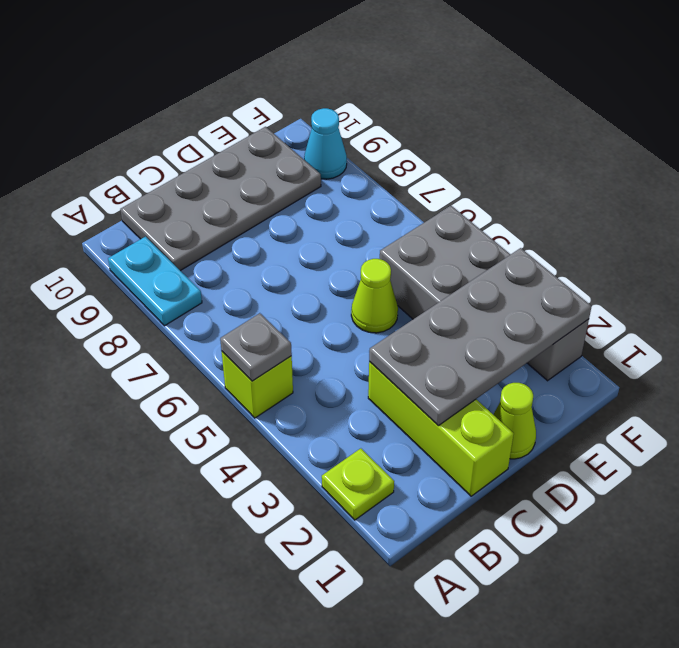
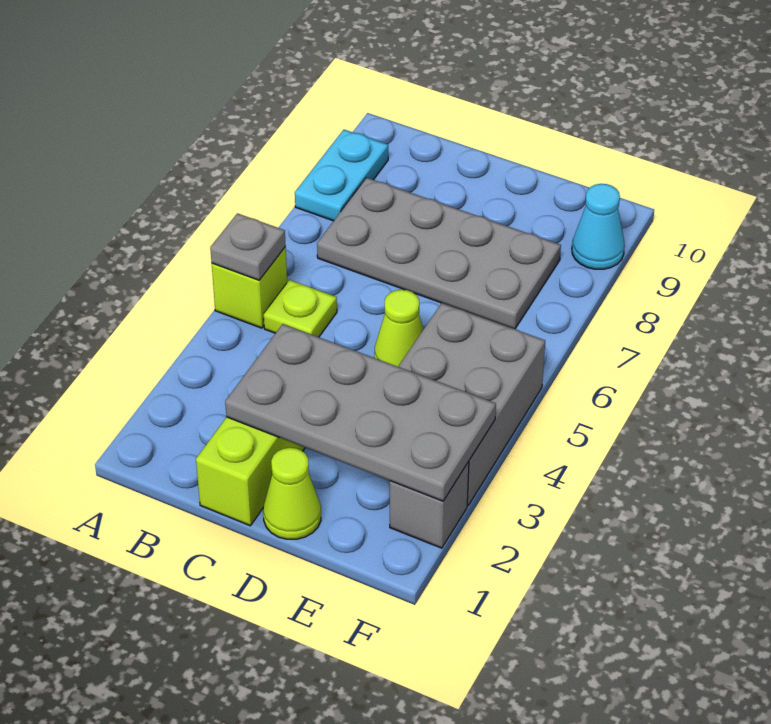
lime 1x1 plate [322,448,394,520] -> lime 1x1 plate moved to [264,280,337,337]
grey 2x4 plate [120,127,321,271] -> grey 2x4 plate moved to [317,178,561,329]

